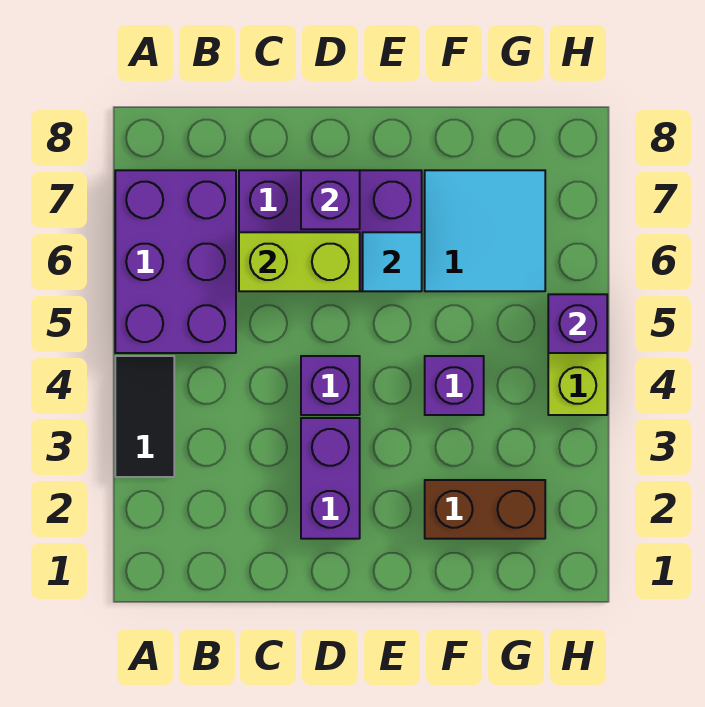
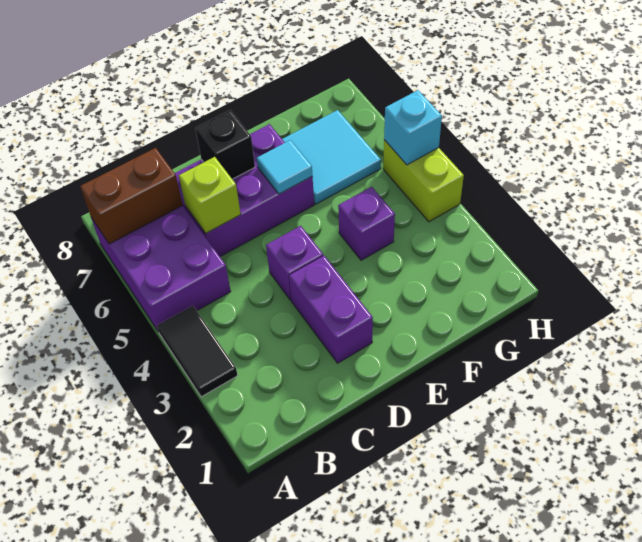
lime 1x2 brick [239,232,360,291] -> lime 1x1 brick [179,157,241,233]
purple 1x1 brick [301,170,360,229] -> black 1x1 brick [195,110,255,179]
brown 1x2 brick [425,480,545,539] -> brown 1x2 brick moved to [80,148,183,244]
purple 1x1 brick [548,294,607,353] -> cyan 1x1 brick [384,90,442,165]

